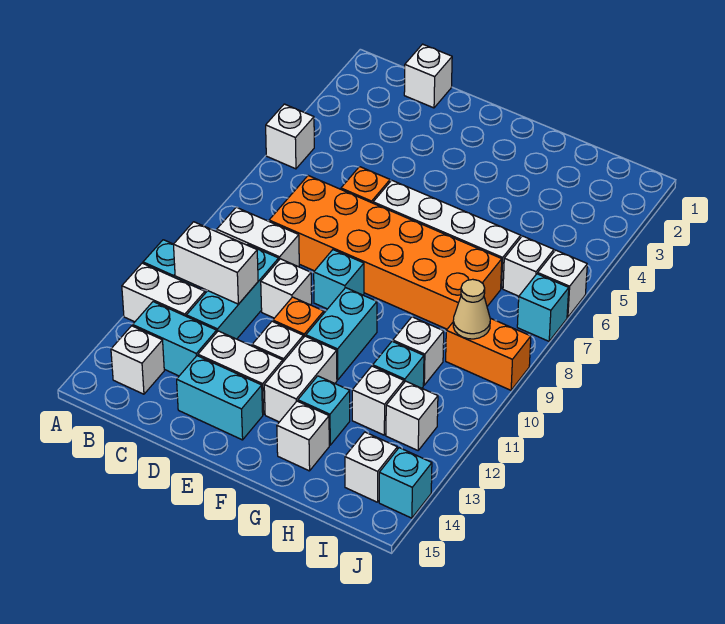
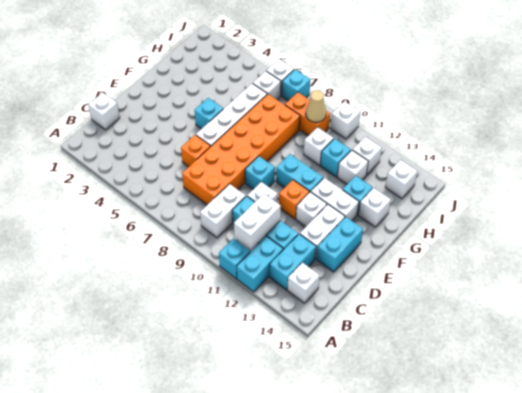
white 1x1 brick [266,104,314,169] -> white 1x1 brick moved to [330,101,360,139]
white 1x2 brick [122,263,205,322] -> cyan 1x2 brick [237,236,283,292]
orange 1x2 brick [446,318,531,390] -> orange 1x2 brick turned to [285,92,330,136]
cyan 1x1 brick [379,448,432,518] -> cyan 1x1 brick moved to [195,98,223,129]

